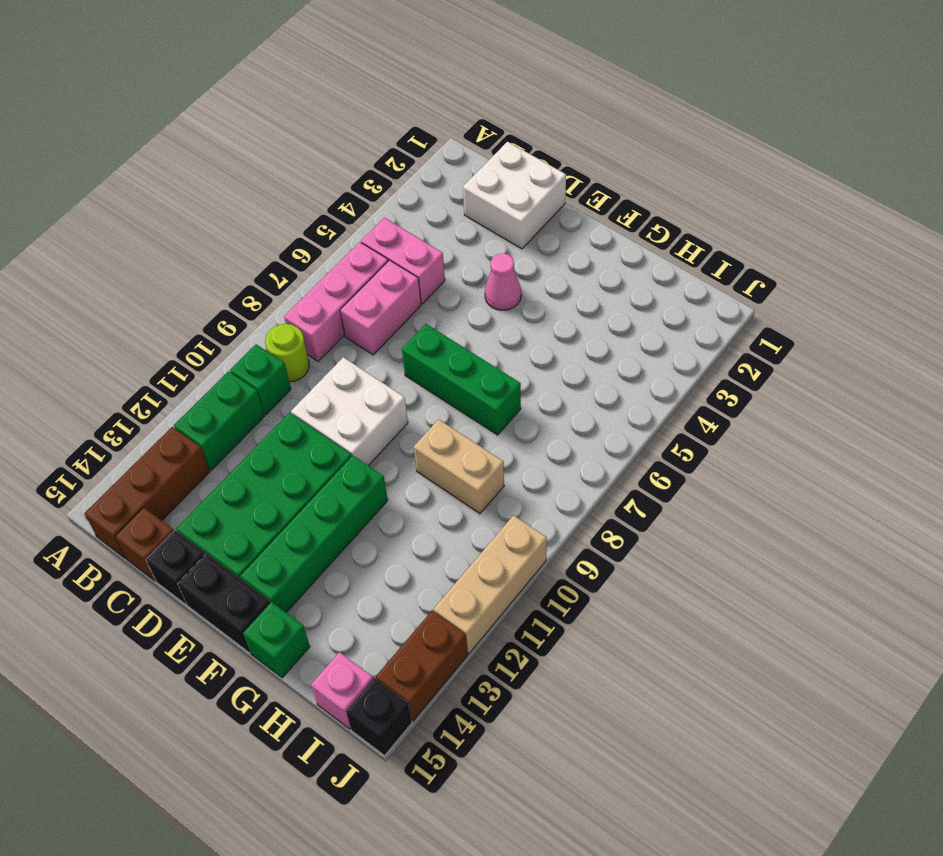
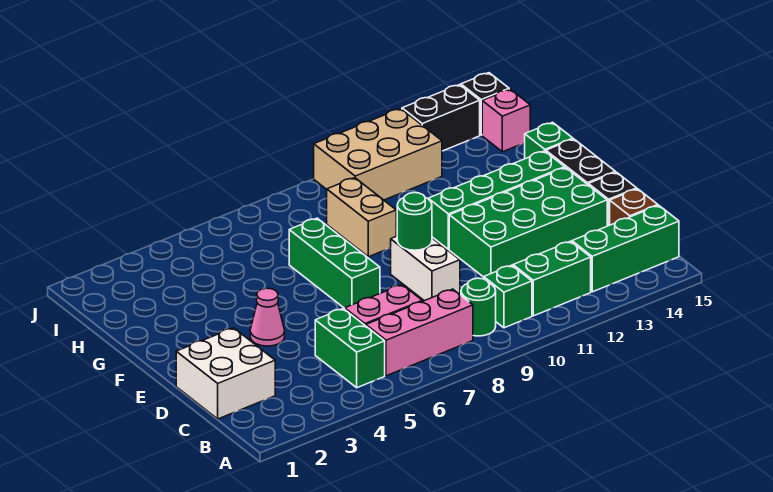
pink 1x2 brick [361,218,445,304] -> green 1x2 brick [315,309,385,388]
lime 1x1 round brick [265,324,309,382] -> green 1x1 round brick [461,278,496,336]
brown 1x3 brick [84,427,210,558] -> green 1x3 brick [572,205,679,292]
white 2x2 brick [291,357,408,466] -> white 1x2 brick [391,236,460,301]
none -> green 1x1 round brick [397,193,432,250]
tan 1x3 brick [433,515,547,654] -> tan 2x3 brick [314,109,442,200]
brown 1x2 brick [376,611,468,721] -> black 1x2 brick [402,85,480,151]

